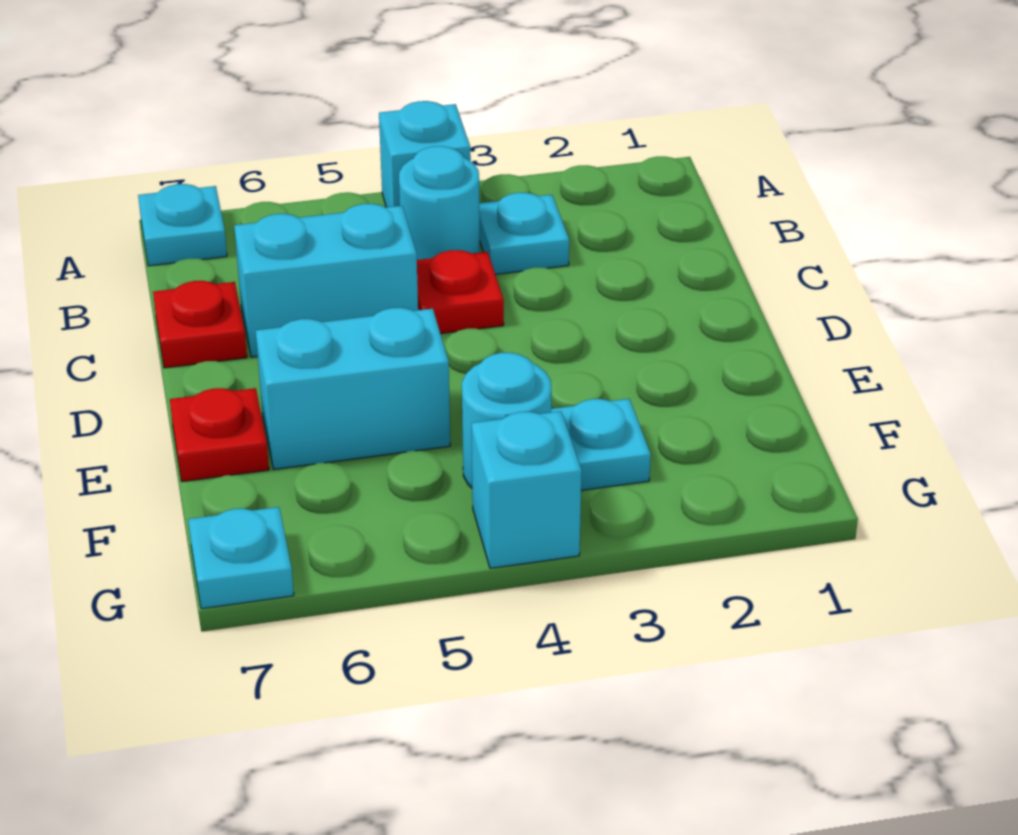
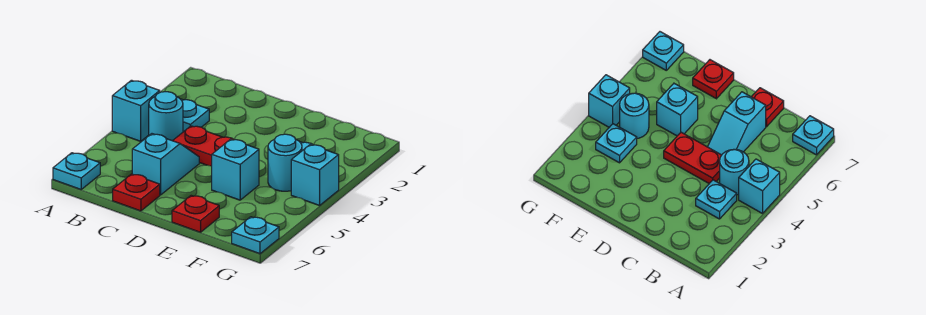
red 1x1 plate [417,250,504,334] -> red 1x2 plate [173,126,234,166]
cyan 1x2 brick [234,204,418,357] -> cyan 1x2 slope [132,134,199,195]
cyan 1x2 brick [256,308,450,469] -> cyan 1x1 brick [212,139,259,200]

